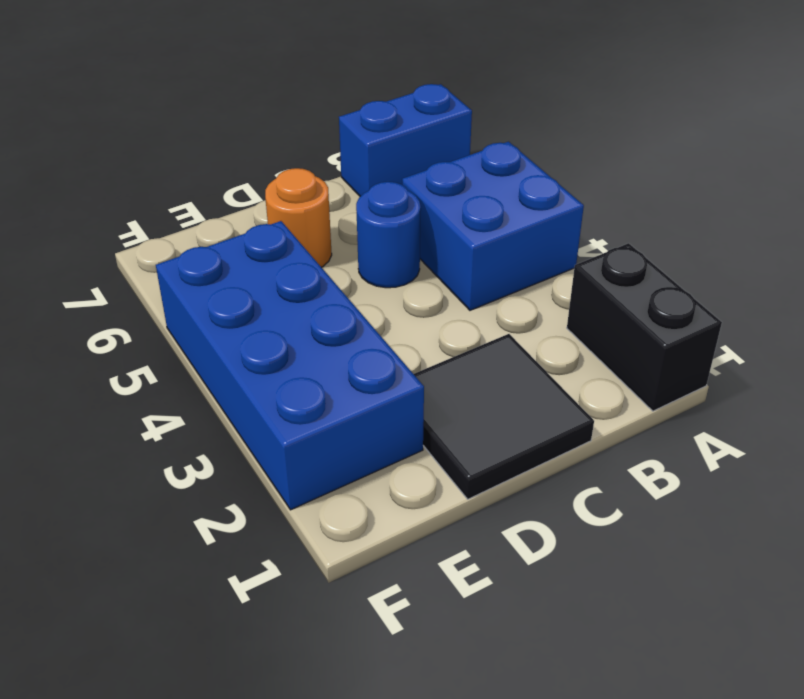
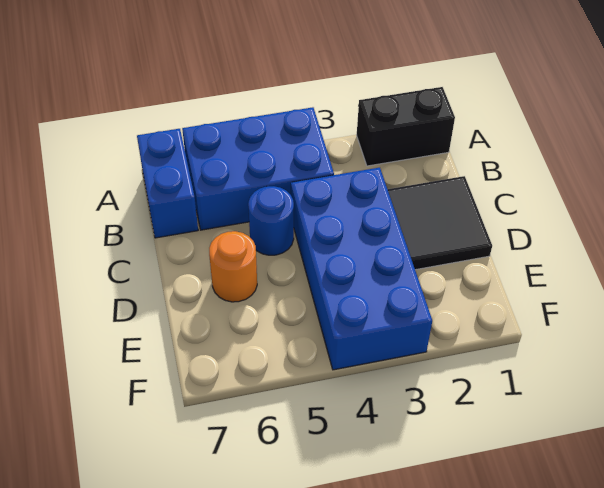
blue 2x2 brick [402,142,584,310] -> blue 2x3 brick [182,107,334,230]
blue 2x4 brick [156,221,424,510] -> blue 2x4 brick turned to [291,168,432,370]

